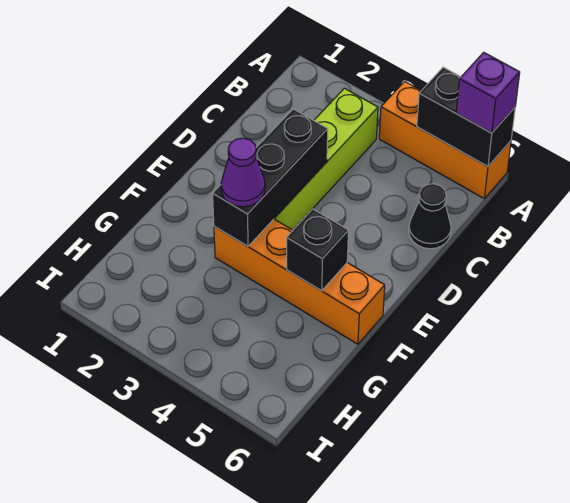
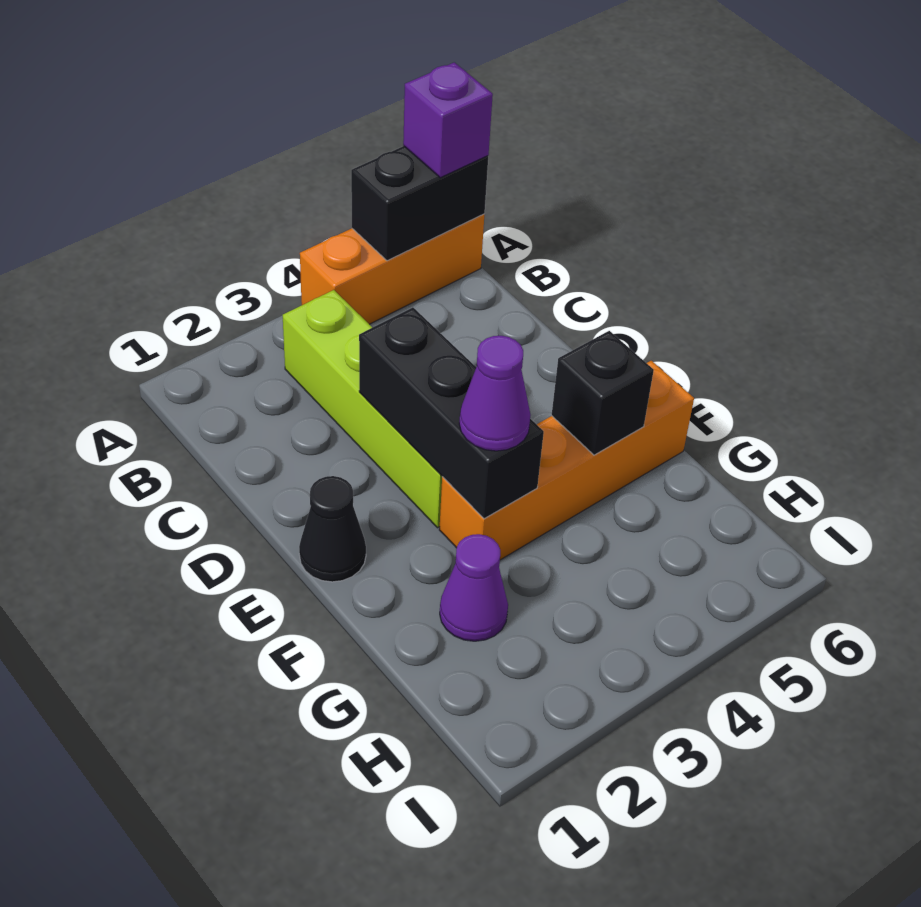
black 1x1 cone [409,184,451,249] -> black 1x1 cone moved to [299,476,366,582]
none -> purple 1x1 cone [440,534,508,641]

